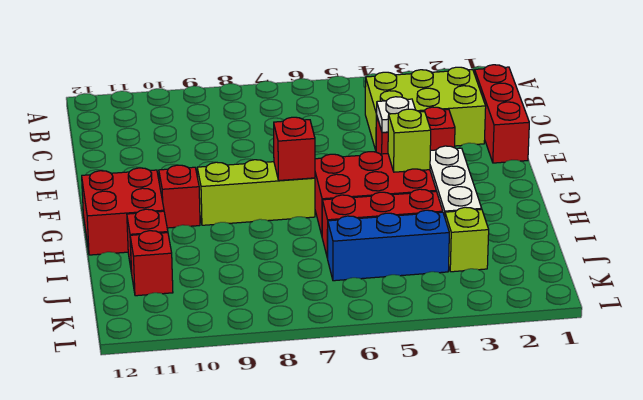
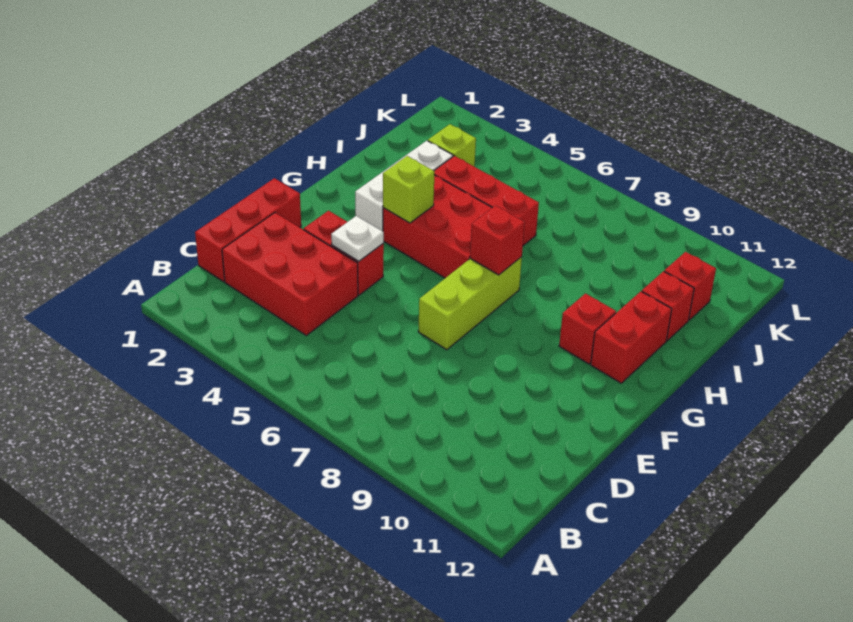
lime 2x3 brick [365,67,486,150] -> red 2x3 brick [222,213,358,335]
lime 1x3 brick [197,160,315,225] -> lime 1x3 brick turned to [418,257,522,350]
red 2x2 brick [82,168,164,255] -> red 1x2 brick [591,291,672,383]
blue 1x3 brick [328,210,449,281] -> none

